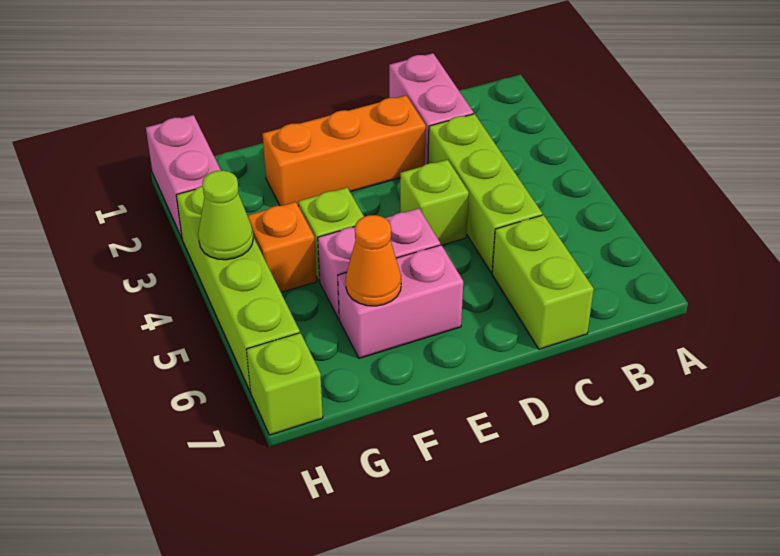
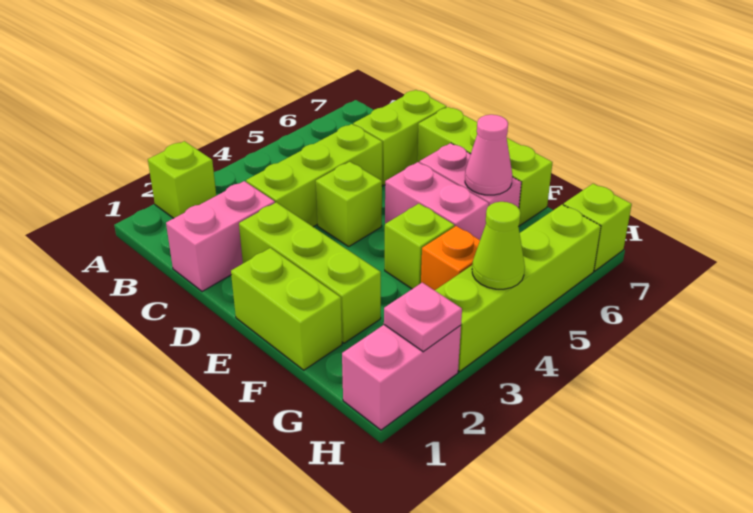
none -> lime 1x1 brick [148,141,216,218]
orange 1x3 brick [263,95,426,206] -> lime 1x3 brick [239,202,381,343]
none -> lime 1x3 brick [417,107,553,226]
none -> lime 1x2 brick [231,248,342,370]
orange 1x1 cone [346,215,401,306] -> pink 1x1 cone [465,115,512,195]
none -> pink 1x1 plate [384,283,462,352]

